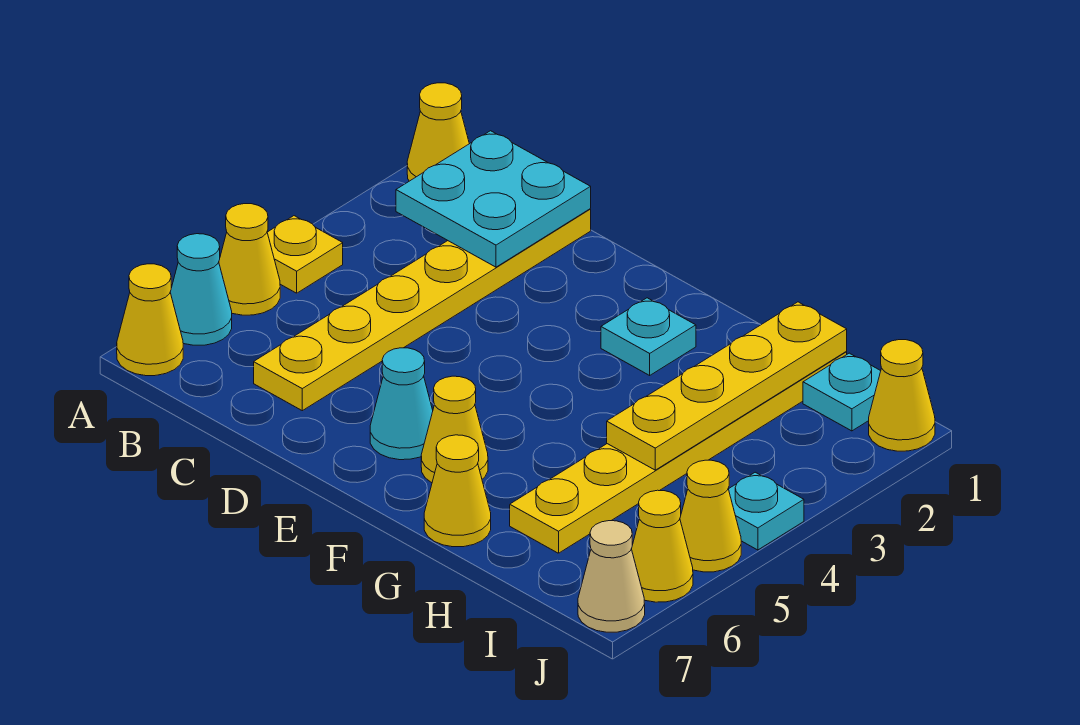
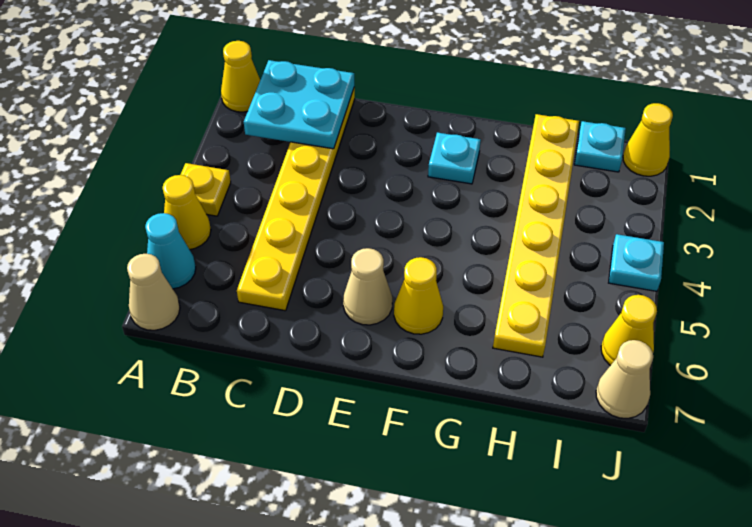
yellow 1x1 cone [117,264,183,376] -> tan 1x1 cone [127,254,180,330]
cyan 1x1 cone [370,348,433,460] -> tan 1x1 cone [343,248,392,325]
yellow 1x1 cone [424,435,491,547] -> none
yellow 1x4 plate [607,302,847,470] -> none
yellow 1x1 cone [680,460,741,572] -> none

